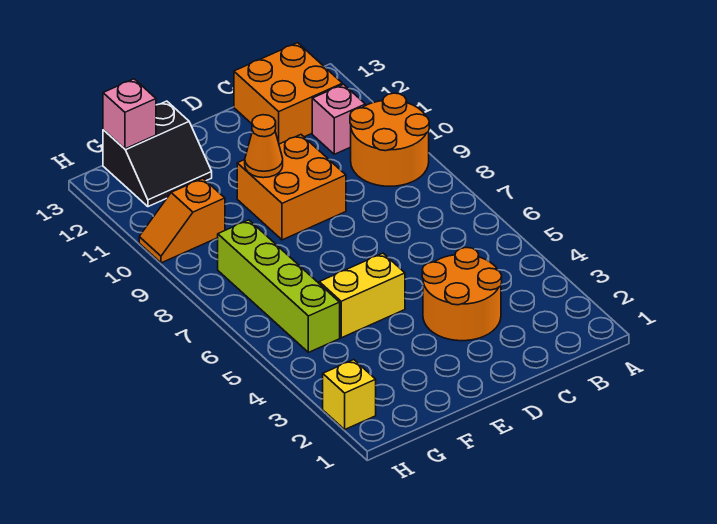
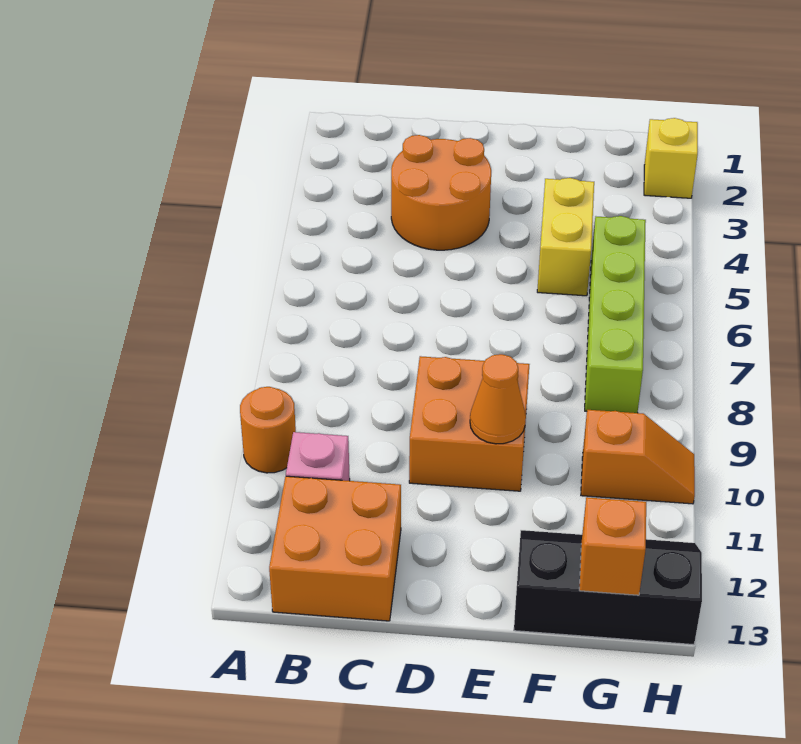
orange 2x2 round brick [350,93,429,186] -> orange 1x1 round brick [240,387,296,473]
yellow 1x2 brick [319,253,405,338] -> yellow 1x2 brick turned to [537,178,594,296]
black 2x2 slope [103,101,212,207] -> black 2x3 slope [514,530,702,645]
pink 1x1 brick [103,79,156,149] -> orange 1x1 brick [579,497,646,595]

